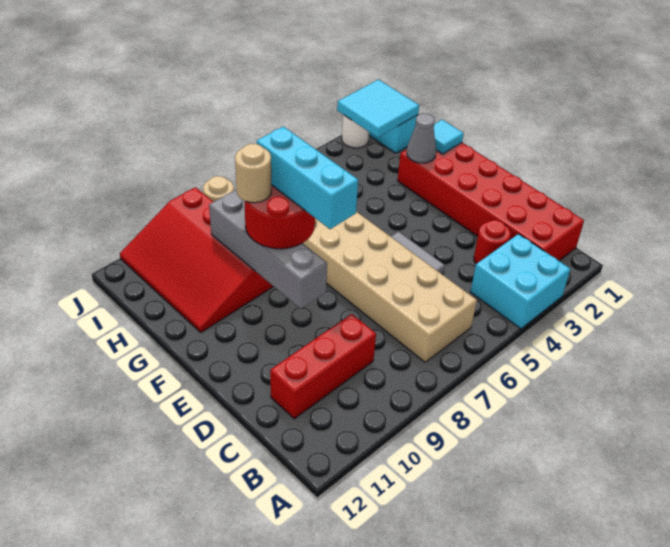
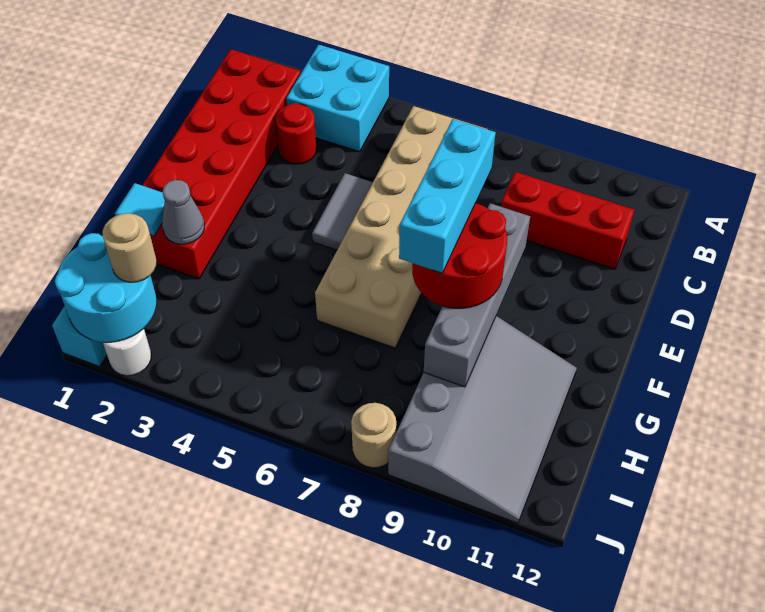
red 3x4 slope [120,187,274,332] -> grey 3x4 slope [388,316,577,523]
tan 1x1 round brick [235,144,272,203] -> tan 1x1 round brick moved to [103,213,156,282]
cyan 2x2 tile [337,80,419,137] -> cyan 2x2 round brick [55,233,157,342]

